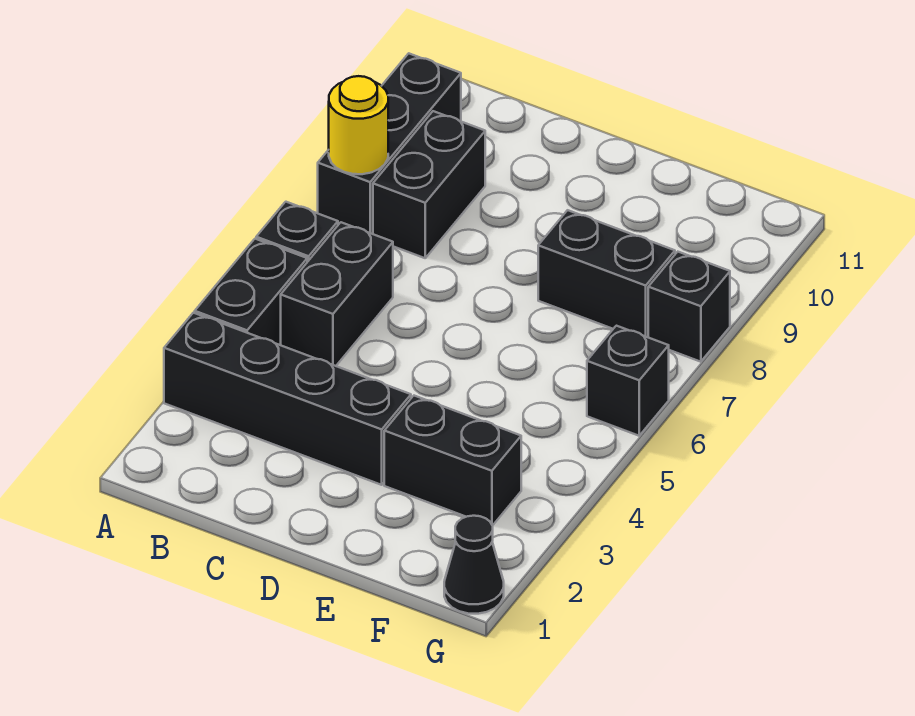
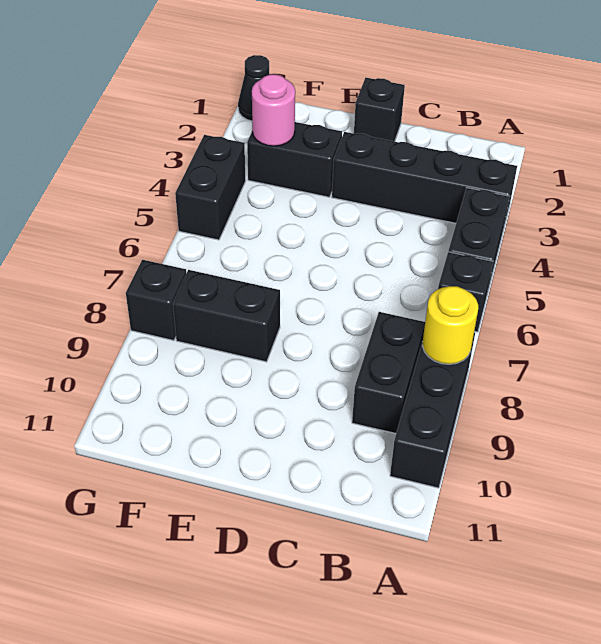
black 1x2 brick [281,222,393,366] -> black 1x2 brick moved to [175,135,246,240]
none -> pink 1x1 round brick [252,74,295,146]
black 1x1 brick [587,326,669,436] -> black 1x1 brick moved to [354,78,405,142]

